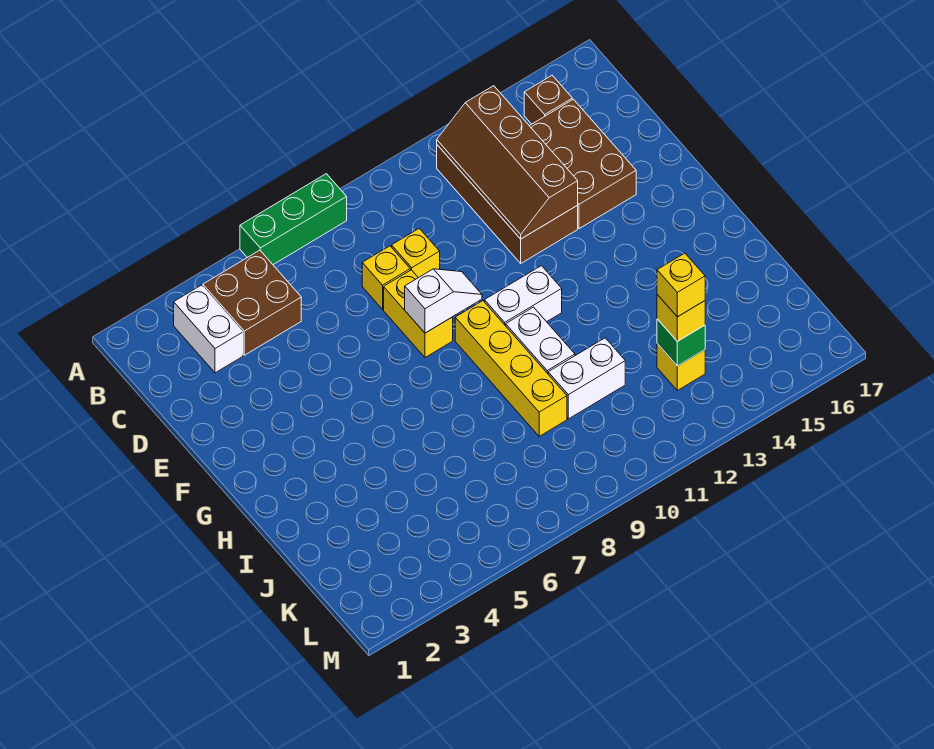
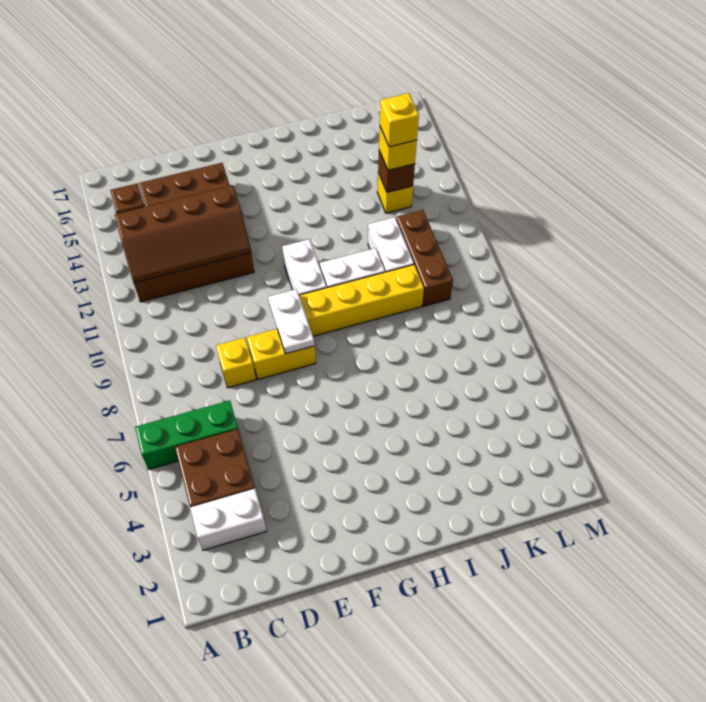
green 1x3 brick [240,174,347,265] -> green 1x3 brick turned to [135,400,238,469]
yellow 1x1 brick [392,228,440,278] -> none
white 1x2 slope [405,269,482,333] -> white 1x2 plate [268,289,314,354]
none -> brown 1x3 brick [396,210,453,306]
green 1x1 brick [657,319,705,366] -> brown 1x1 brick [378,151,415,193]

